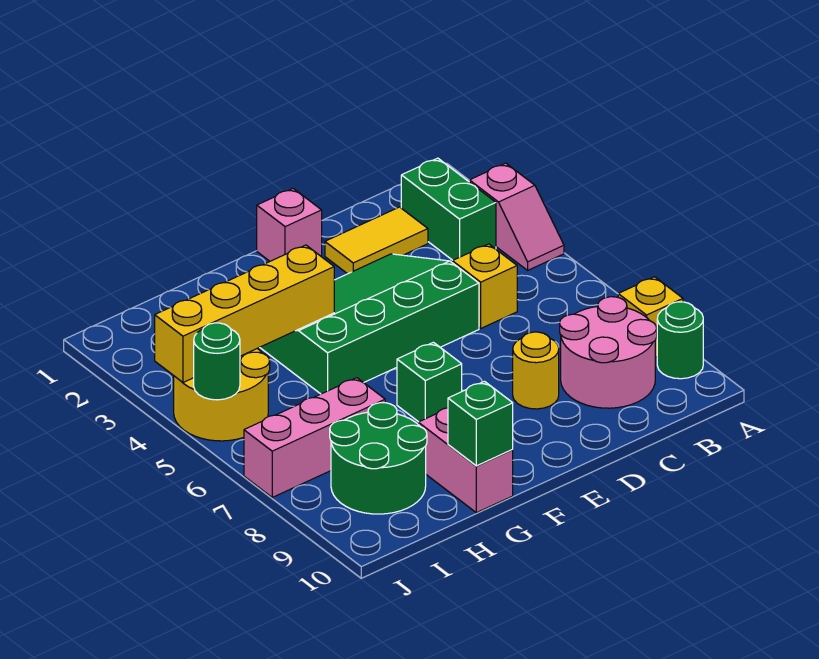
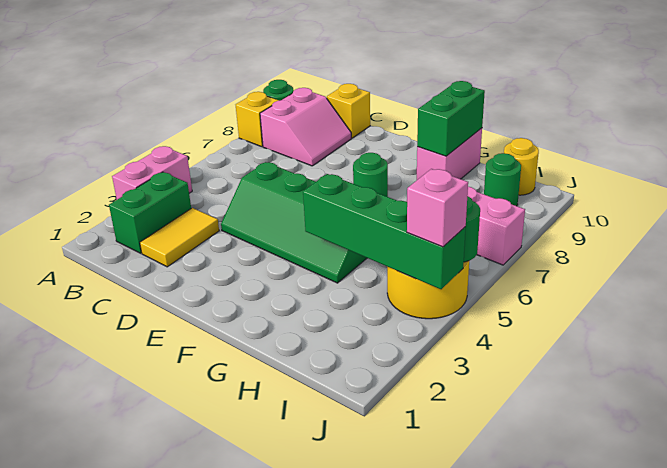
pink 1x2 slope [469,163,564,270] -> pink 1x2 brick [112,146,192,199]
pink 2x2 round brick [560,297,657,408] -> pink 2x2 slope [260,88,351,166]
yellow 1x2 tile [325,207,428,274] -> yellow 1x2 tile turned to [140,208,219,267]
yellow 1x1 brick [452,244,517,328] -> yellow 1x1 brick moved to [327,84,370,138]
green 3x4 slope [260,254,479,394] -> green 2x4 slope [221,162,367,283]
yellow 1x1 round brick [513,332,559,409] -> yellow 1x1 round brick moved to [504,138,539,195]
pink 1x1 brick [257,189,322,261] -> pink 1x1 brick moved to [407,169,468,247]
green 1x1 brick [397,342,462,422] -> green 1x1 round brick [353,153,388,197]
yellow 1x4 brick [155,245,334,382] -> green 1x4 brick [303,174,466,289]
green 1x1 brick [448,381,513,466] -> green 1x2 brick [417,81,485,156]
green 2x2 round brick [330,403,427,514] -> green 1x1 round brick [484,153,521,206]

